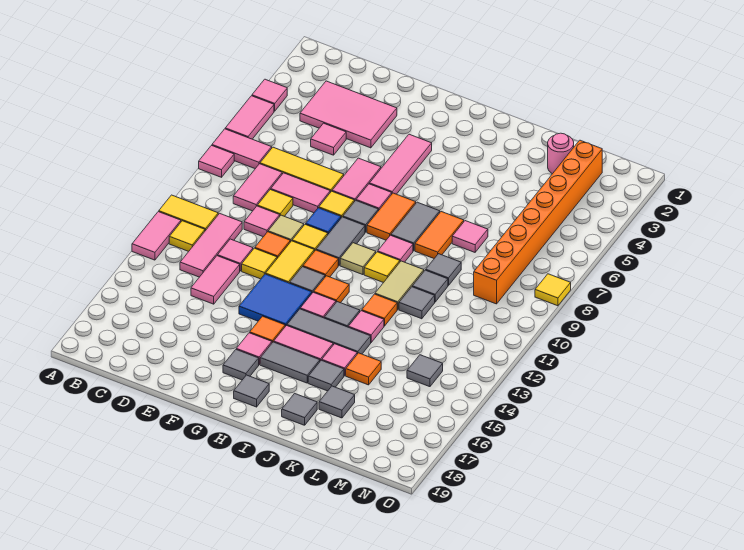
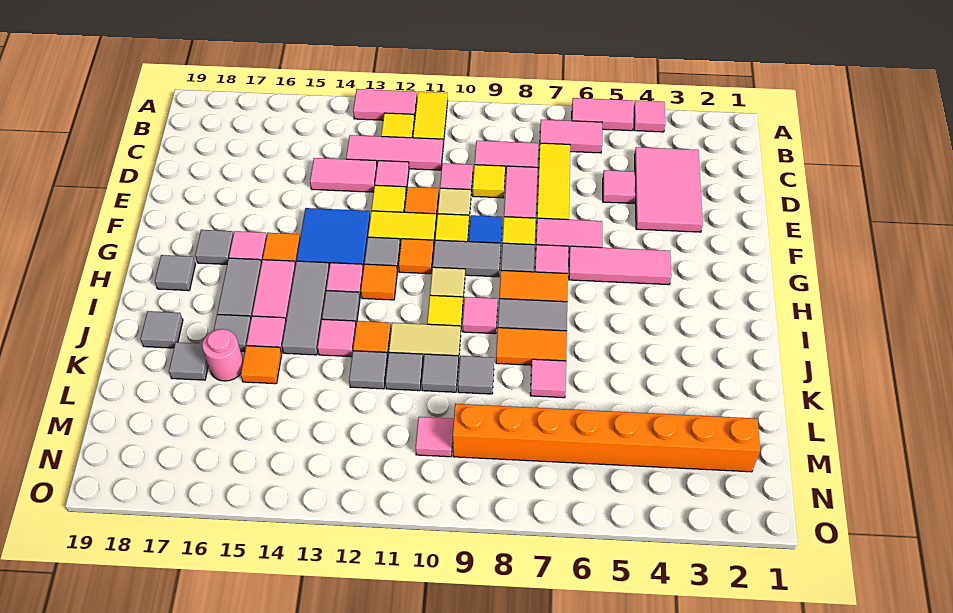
pink 1x2 tile [212,129,272,169] -> pink 1x2 tile turned to [540,120,602,153]
pink 1x1 tile [199,146,234,177] -> pink 1x1 tile moved to [416,417,454,457]
pink 1x1 round brick [548,133,574,174] -> pink 1x1 round brick moved to [202,329,243,381]
grey 1x1 tile [407,355,443,387] -> grey 1x1 tile moved to [349,351,388,389]
yellow 1x1 tile [535,274,571,306] -> none

